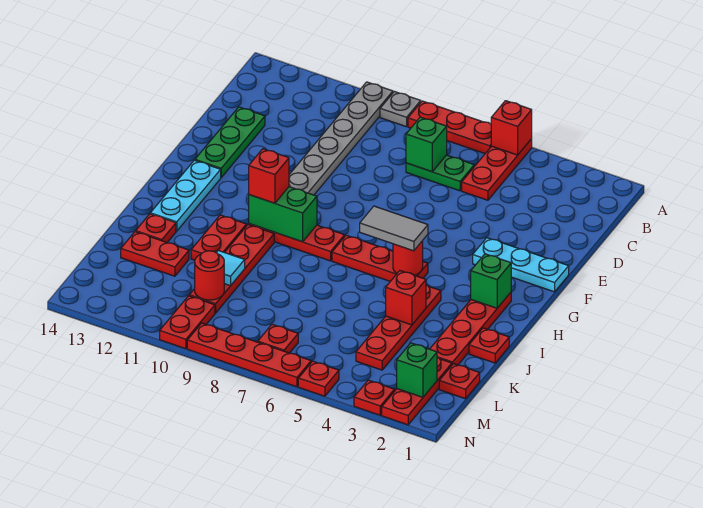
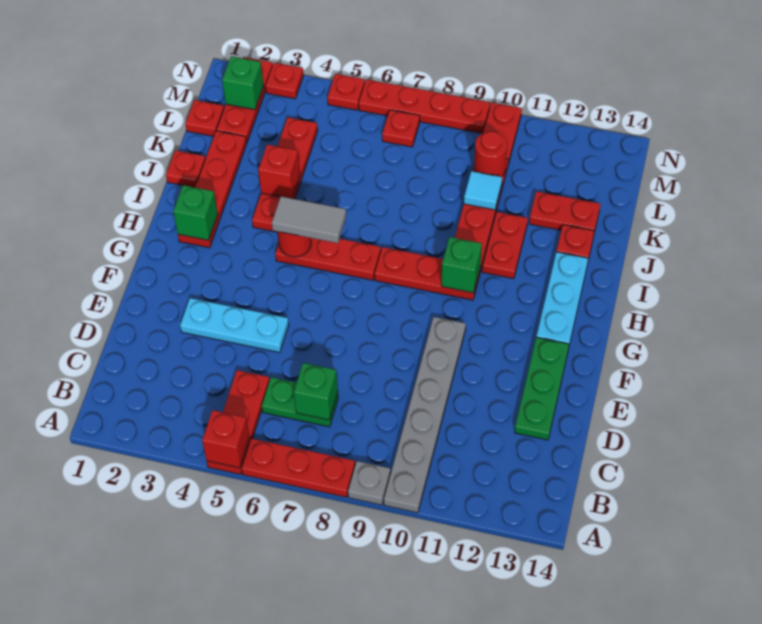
cyan 1x3 plate [473,238,569,292] -> cyan 1x3 plate moved to [180,298,289,353]
green 1x2 brick [249,187,317,242] -> green 1x1 brick [442,237,482,293]
red 1x1 brick [249,149,289,203] -> none

